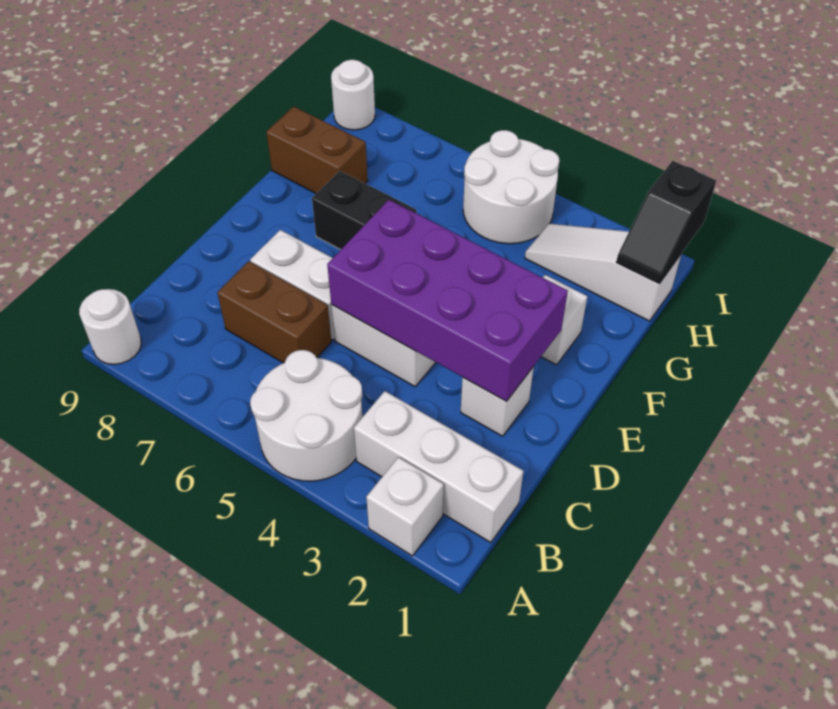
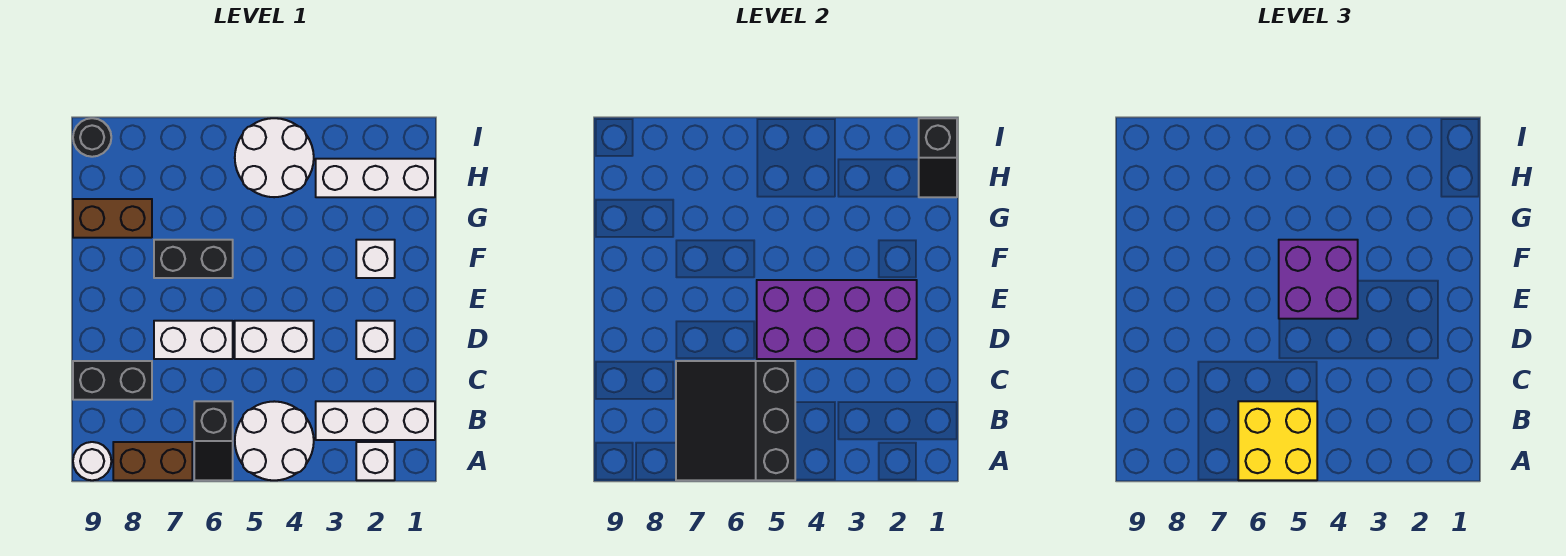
none -> black 3x3 slope [676,361,795,480]
none -> yellow 2x2 brick [1238,401,1317,480]
none -> black 1x2 slope [194,401,233,480]
brown 1x2 brick [217,261,331,363] -> brown 1x2 brick moved to [113,442,192,480]
none -> black 1x2 brick [73,361,152,400]
none -> purple 2x2 brick [1279,240,1358,319]
white 1x3 slope [525,224,681,321] -> white 1x3 brick [316,159,435,197]
white 1x1 round brick [331,60,375,130] -> black 1x1 round brick [73,118,111,157]

